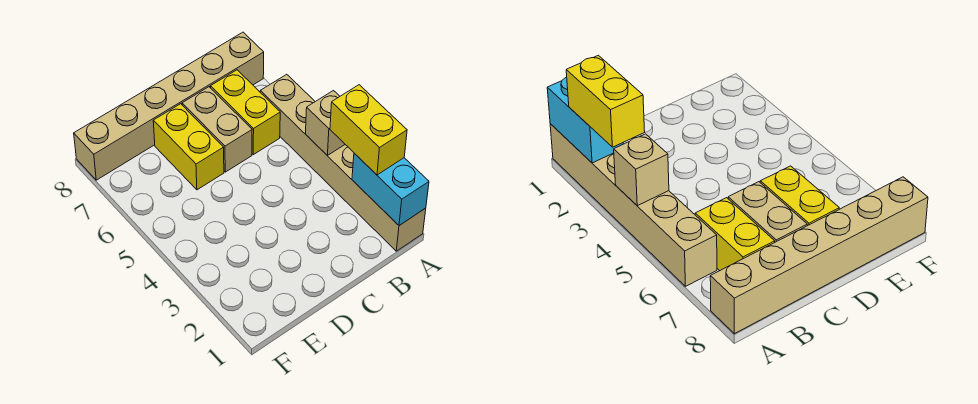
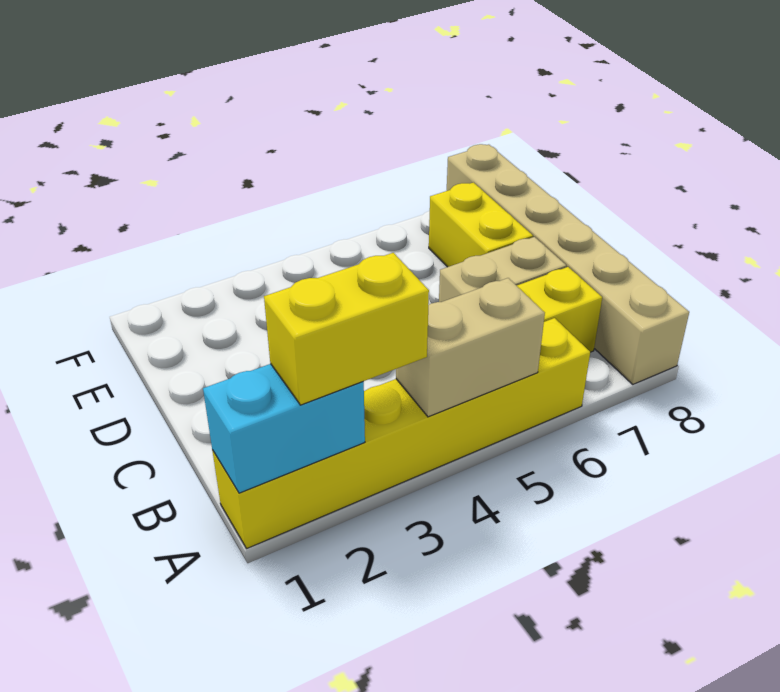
tan 1x6 brick [260,74,426,251] -> yellow 1x6 brick [212,318,590,548]
tan 1x1 brick [306,91,345,155] -> tan 1x2 brick [396,278,545,417]
yellow 1x2 brick [153,104,224,190] -> yellow 1x2 brick turned to [429,183,533,267]

